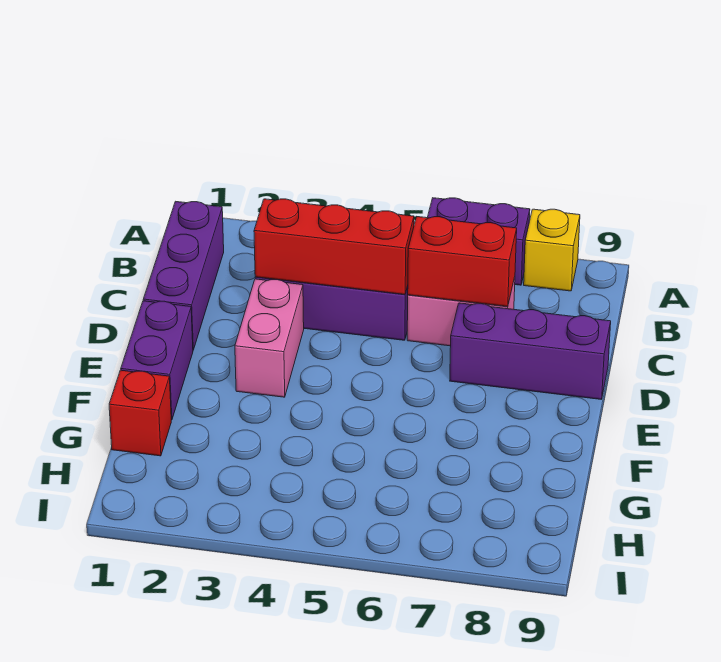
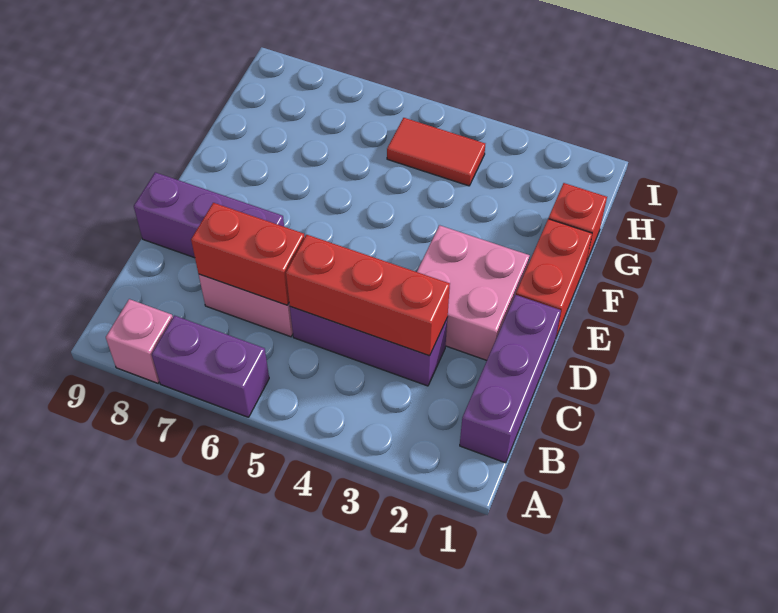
yellow 1x1 brick [524,209,580,291] -> pink 1x1 brick [106,299,173,383]
pink 1x2 brick [235,279,304,397] -> pink 2x2 brick [417,225,530,360]
purple 1x2 brick [121,301,193,420] -> red 1x2 brick [516,219,592,339]
none -> red 1x2 tile [387,118,485,186]

